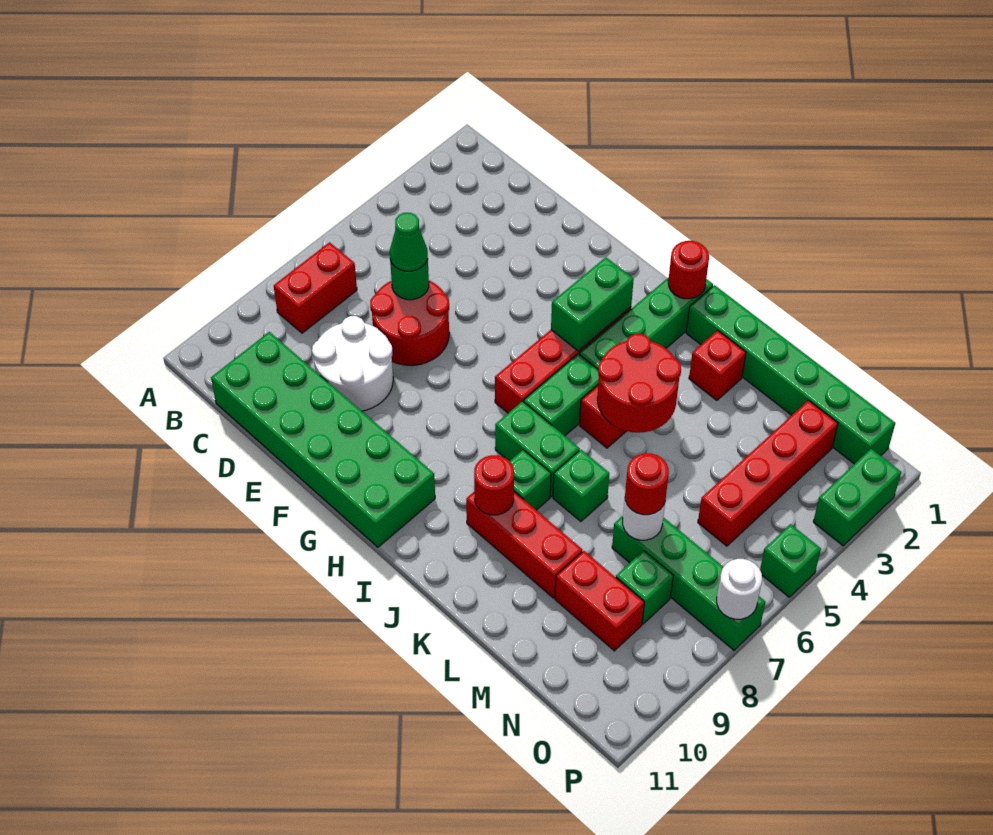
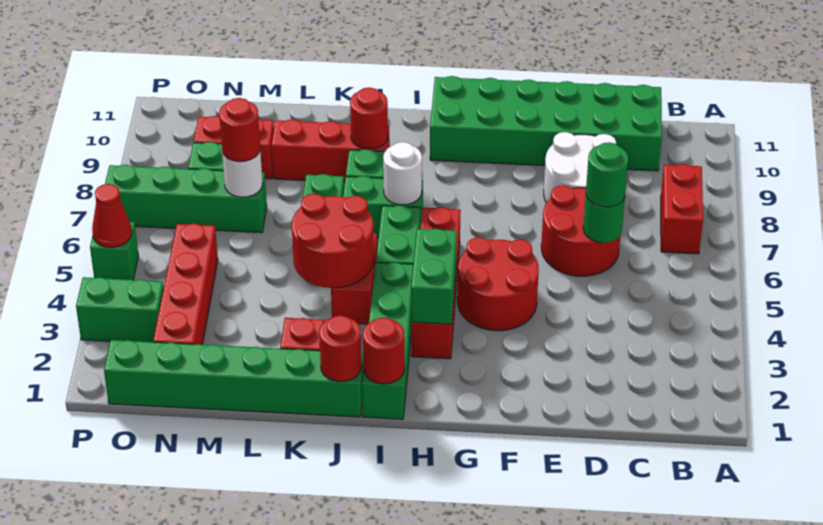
green 1x1 cone [390,213,428,271] -> green 1x1 round brick [586,142,628,207]
none -> red 2x2 round brick [457,237,539,331]
none -> red 1x1 round brick [319,315,362,382]
green 1x2 brick [813,449,901,546] -> green 1x2 brick turned to [76,277,164,342]
none -> red 1x1 cone [92,184,132,247]
white 1x1 round brick [717,559,762,619] -> white 1x1 round brick moved to [383,142,422,205]

